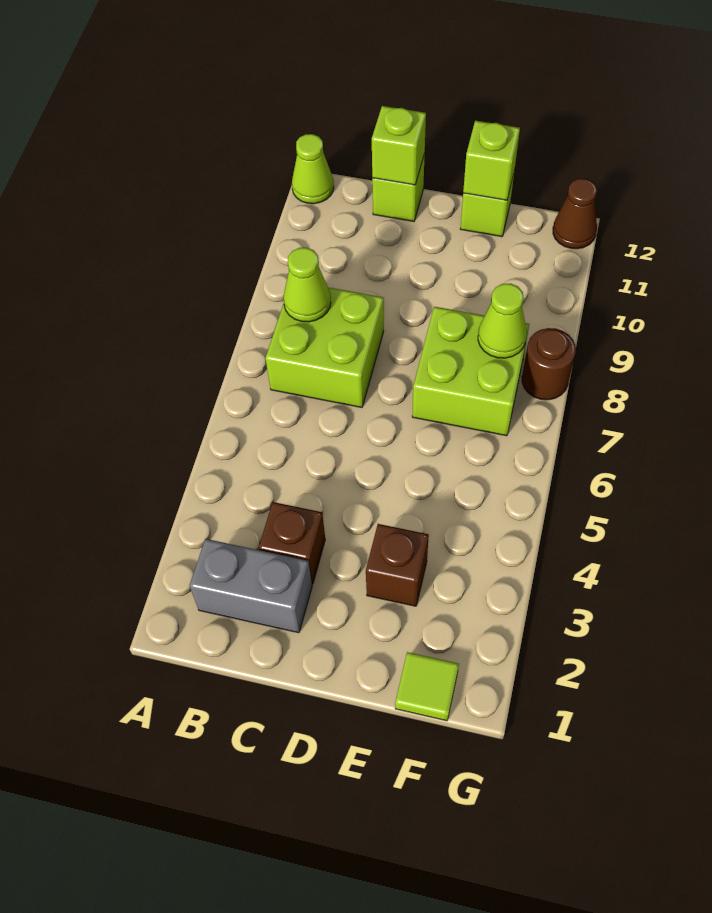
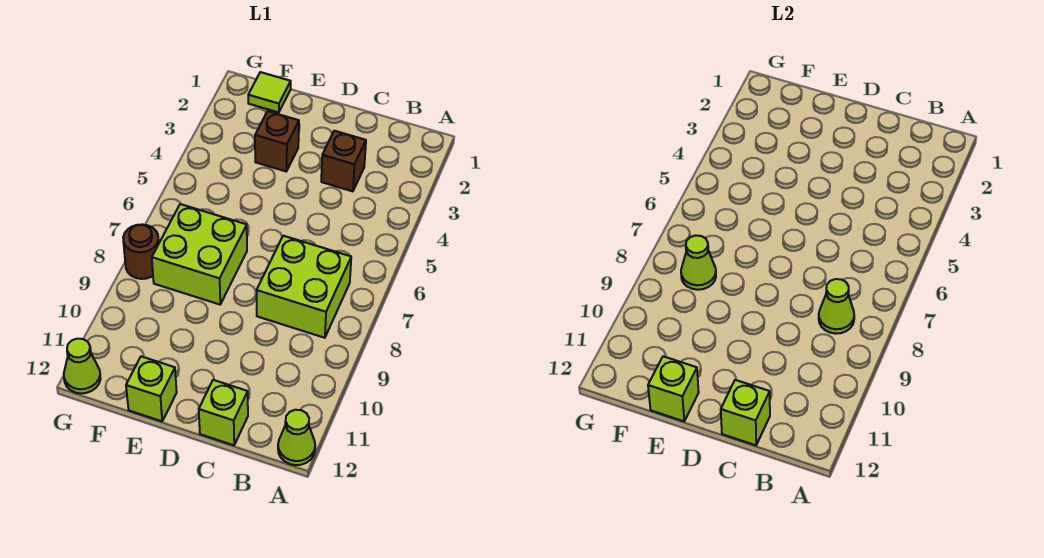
grey 1x2 brick [190,539,312,633] -> none
brown 1x1 cone [553,179,597,249] -> lime 1x1 cone [64,339,100,393]

